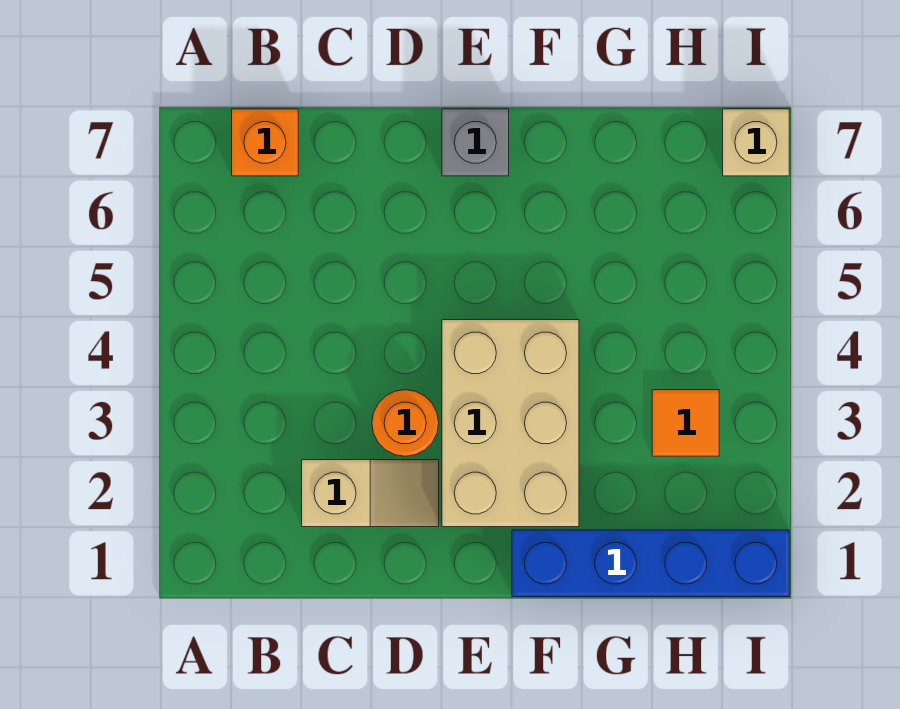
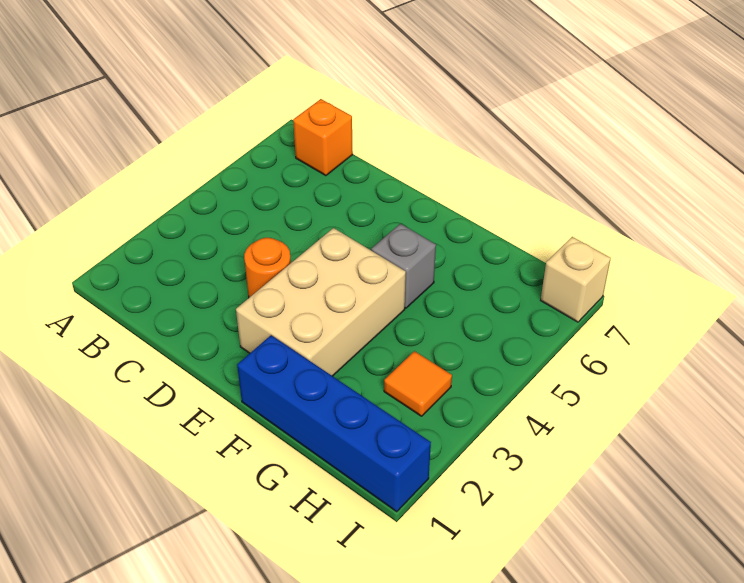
tan 1x2 slope [302,460,439,527] -> none
grey 1x1 brick [442,109,509,176] -> grey 1x1 brick moved to [371,224,436,308]

